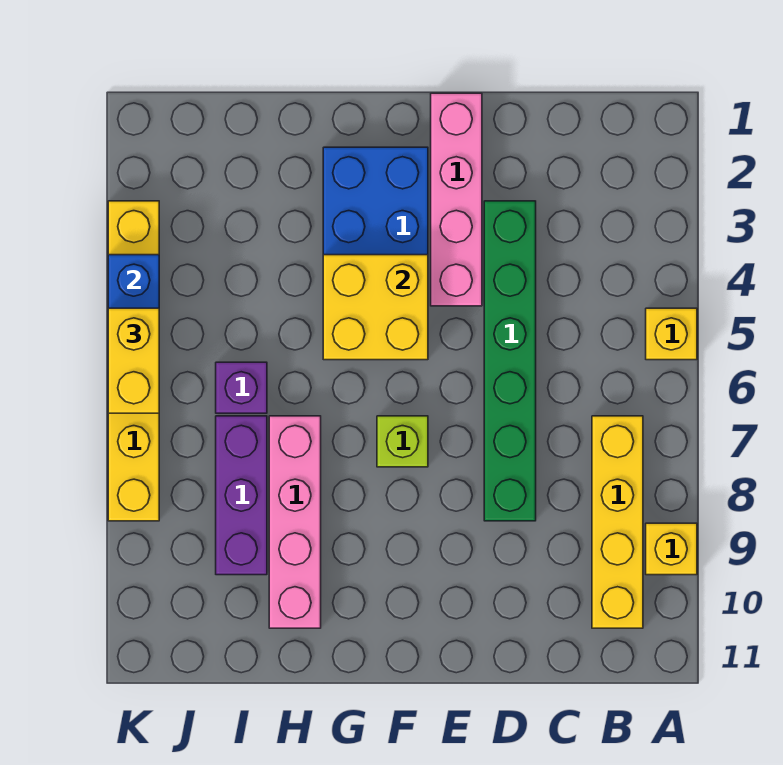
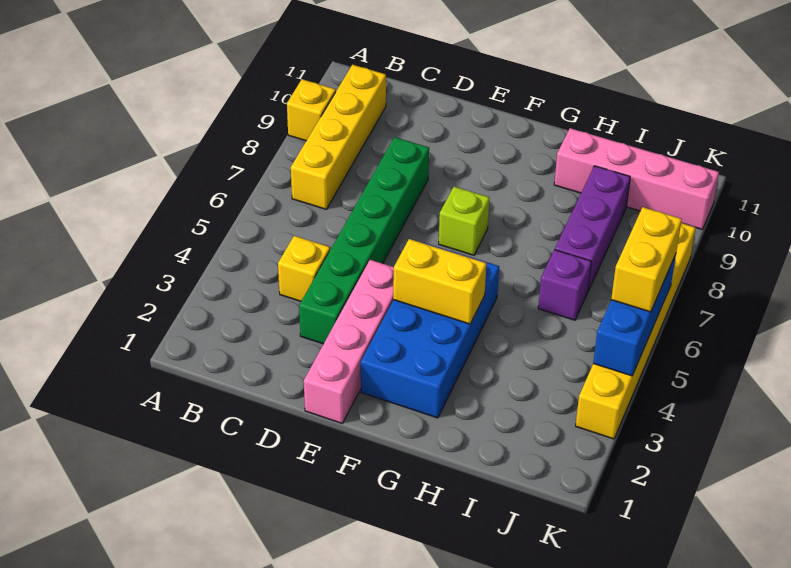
yellow 1x1 brick [646,308,697,360] -> yellow 1x1 brick moved to [278,236,330,301]
yellow 2x2 brick [323,255,428,360] -> yellow 1x2 brick [393,239,486,324]
pink 1x4 brick [269,416,321,628] -> pink 1x4 brick turned to [554,128,719,229]

